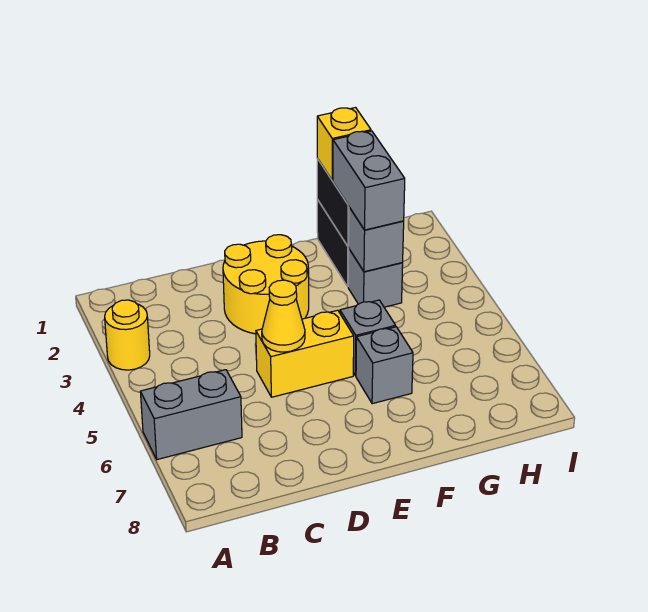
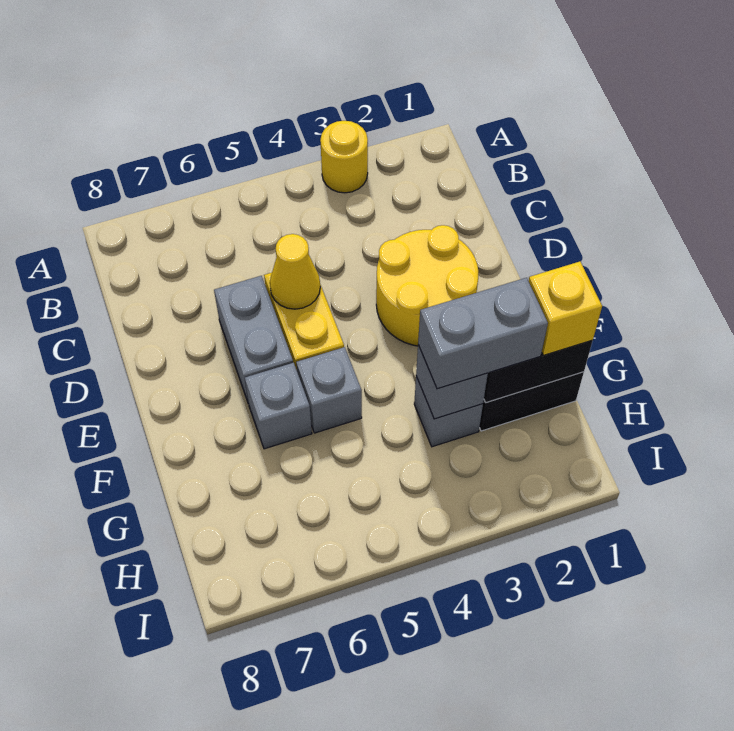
grey 1x2 brick [140,370,242,460] -> grey 1x2 brick moved to [214,276,293,404]

